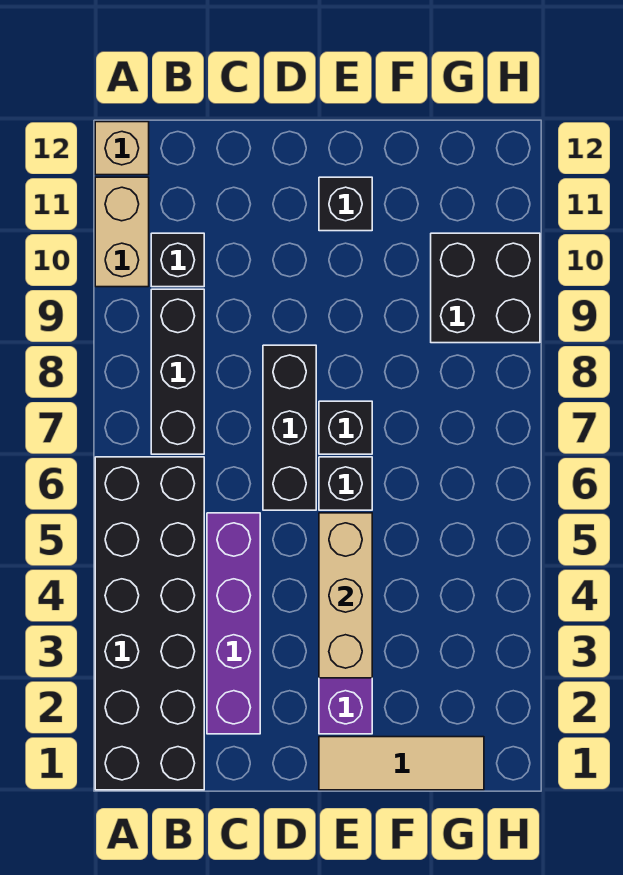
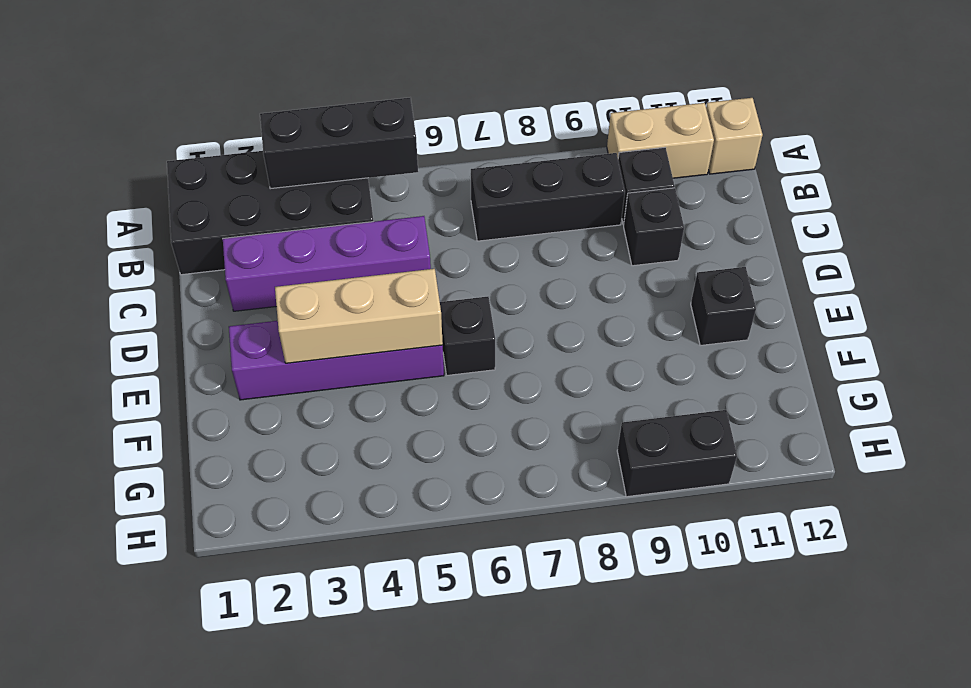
black 2x6 brick [95,457,204,790] -> black 2x4 brick [167,151,374,275]
black 1x3 brick [263,345,316,510] -> black 1x3 brick moved to [260,98,418,189]
tan 1x3 tile [319,737,484,790] -> none
black 1x1 brick [319,401,372,454] -> black 1x1 brick moved to [624,188,684,266]
black 2x2 brick [431,233,540,343] -> black 1x2 brick [617,410,737,497]

